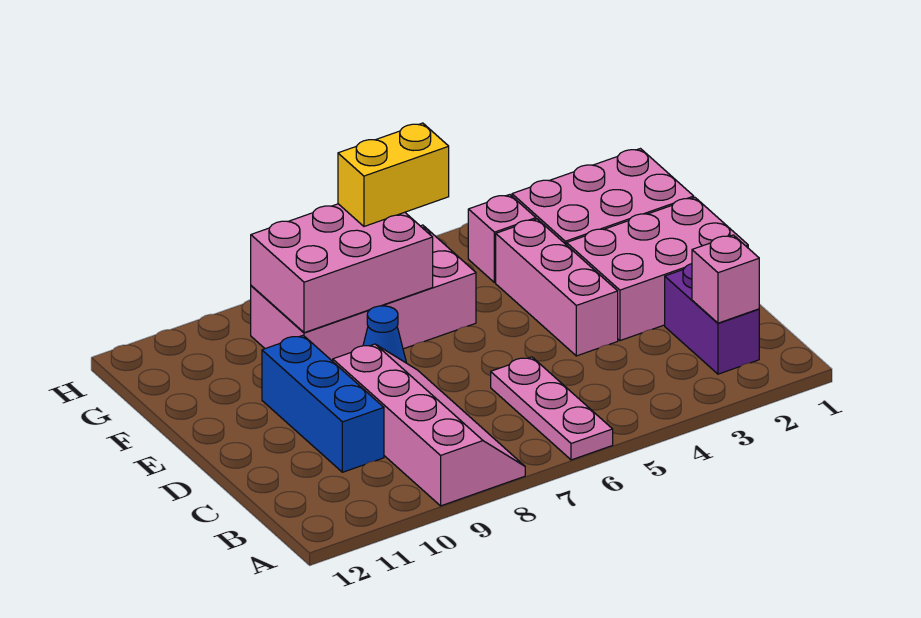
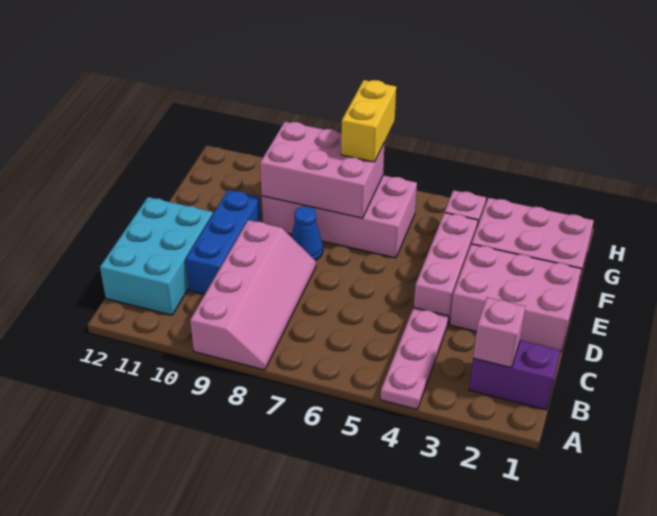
pink 1x3 plate [491,357,613,460] -> pink 1x3 plate moved to [380,307,449,409]
purple 1x2 brick [665,264,759,374] -> purple 1x2 brick turned to [469,340,560,410]
none -> cyan 2x3 brick [100,197,213,315]
yellow 1x2 brick [338,123,449,226] -> yellow 1x2 brick turned to [341,80,396,162]

